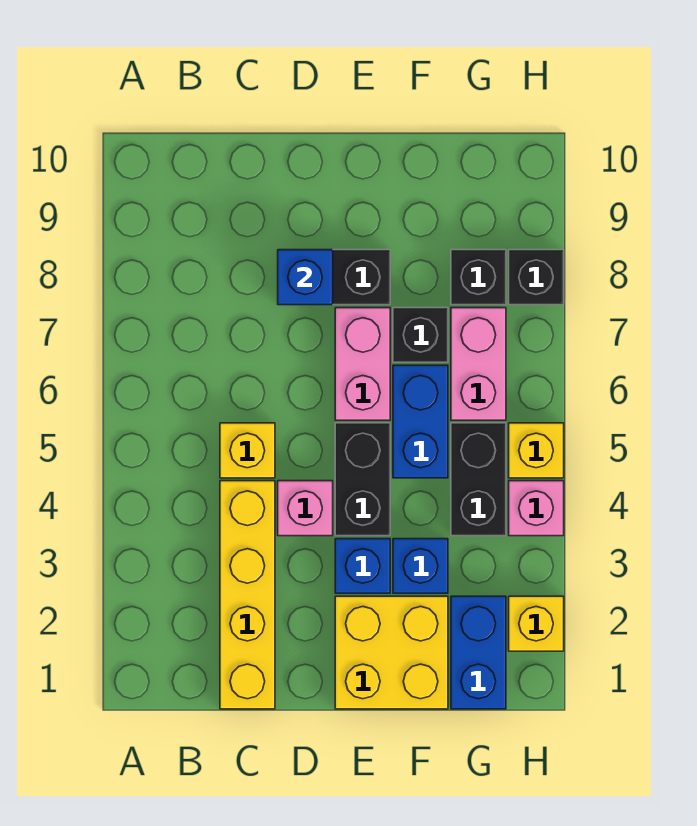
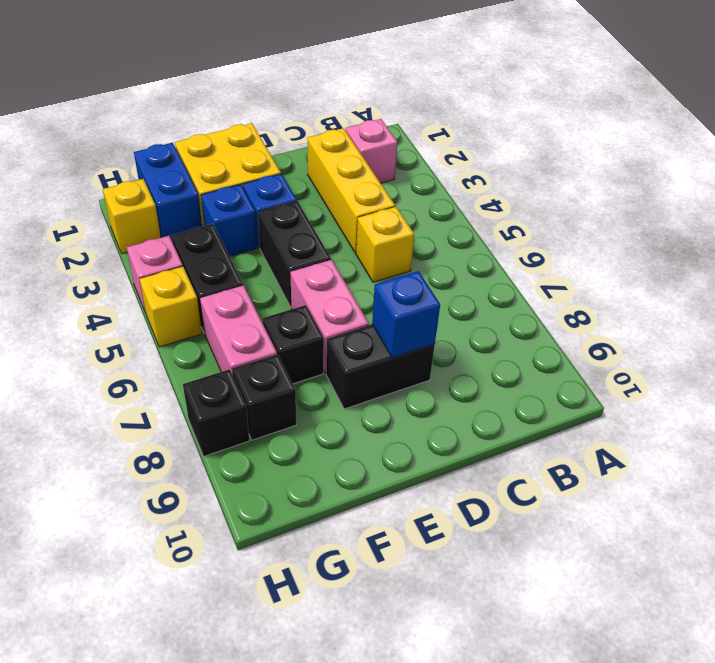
yellow 1x4 brick [220,481,275,709] -> yellow 1x3 brick [307,128,395,253]
pink 1x1 brick [278,481,333,536] -> pink 1x1 brick moved to [346,119,398,183]
blue 1x2 brick [393,365,448,478] -> none

